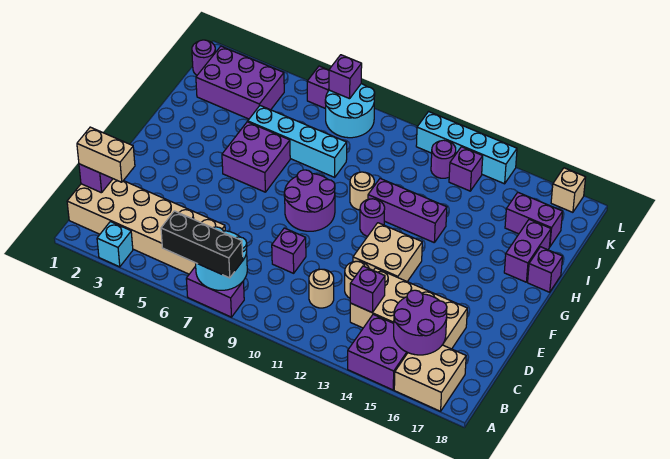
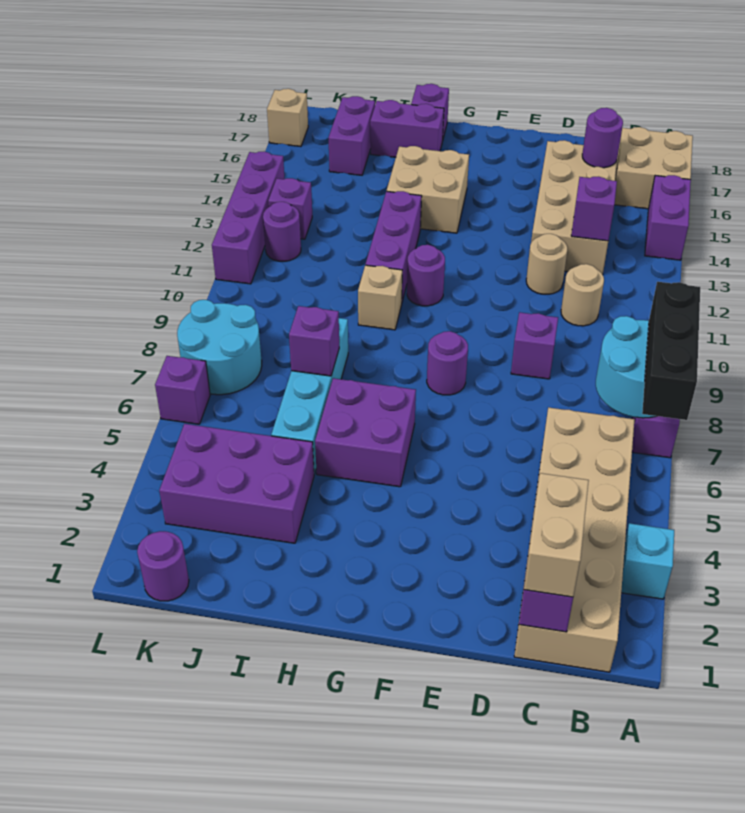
purple 2x2 brick [348,314,408,390] -> purple 1x2 brick [645,175,691,260]
purple 2x2 round brick [394,290,447,355] -> purple 1x1 round brick [582,108,623,168]
tan 2x2 brick [353,223,422,281] -> tan 2x2 brick moved to [387,146,469,233]
purple 2x2 round brick [284,170,335,231] -> purple 1x1 round brick [427,331,468,395]
tan 1x1 round brick [350,172,374,210] -> tan 1x1 brick [358,265,402,330]
purple 2x3 brick [196,46,284,119] -> purple 2x3 brick turned to [159,424,314,543]
purple 1x1 brick [329,55,362,99] -> purple 1x1 brick moved to [289,306,339,376]
cyan 1x4 brick [416,112,517,184] -> purple 1x4 brick [212,152,285,284]

